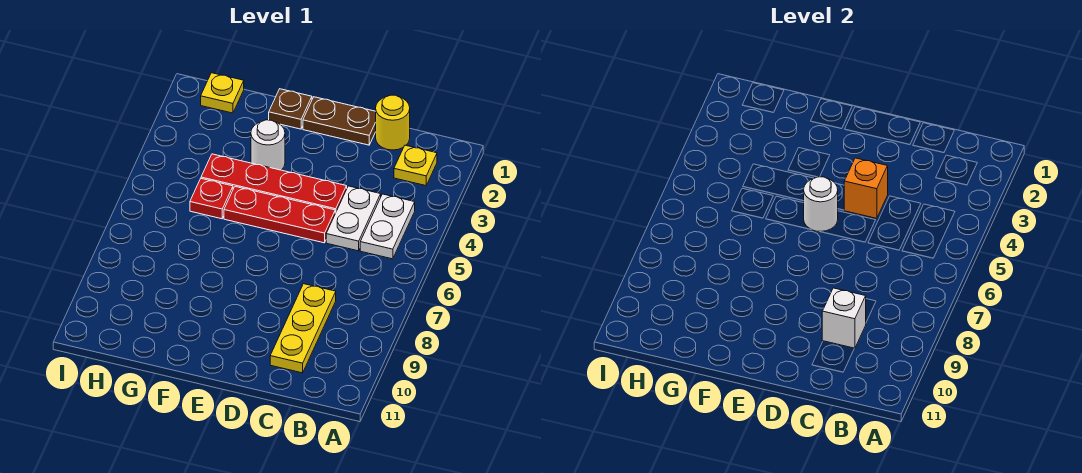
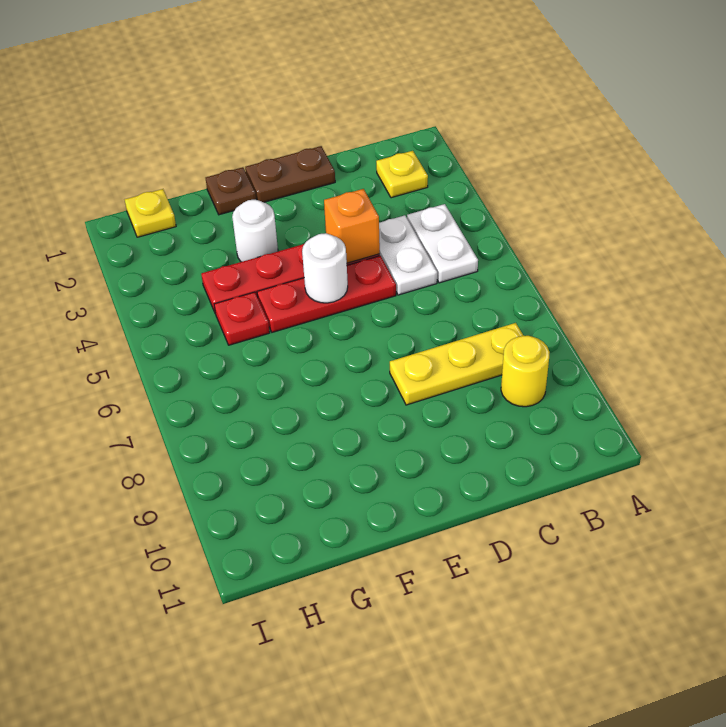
yellow 1x1 round brick [376,95,410,150] -> yellow 1x1 round brick moved to [501,336,550,407]
yellow 1x3 plate [270,284,336,373] -> yellow 1x3 plate turned to [390,323,524,405]
white 1x1 brick [822,288,866,349] -> none

